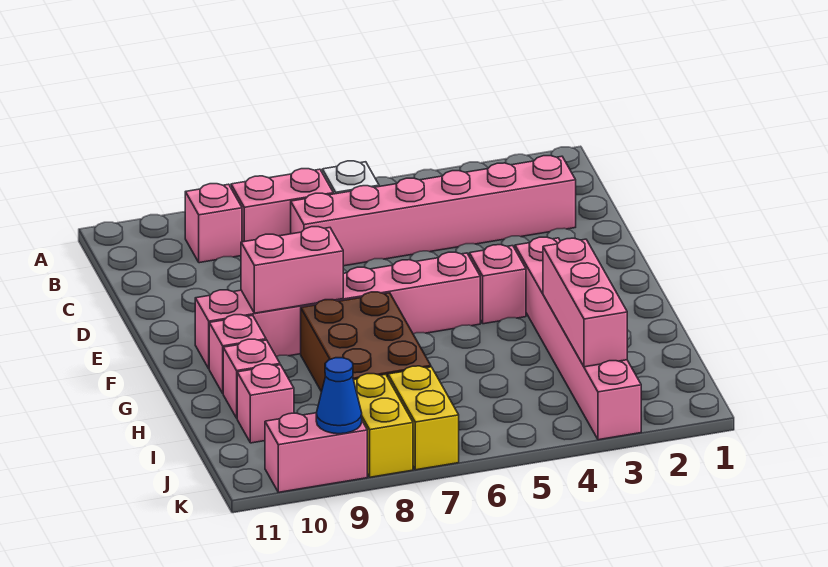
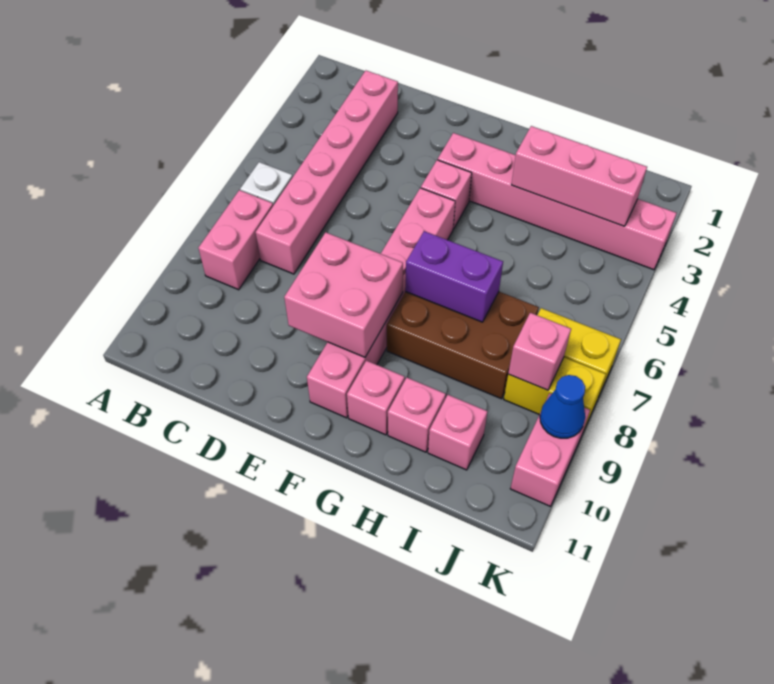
pink 1x1 brick [185,184,242,263] -> pink 1x1 brick moved to [508,313,571,390]
pink 1x2 brick [241,227,343,313] -> pink 2x2 brick [284,232,403,357]
none -> purple 1x2 brick [405,231,503,322]

